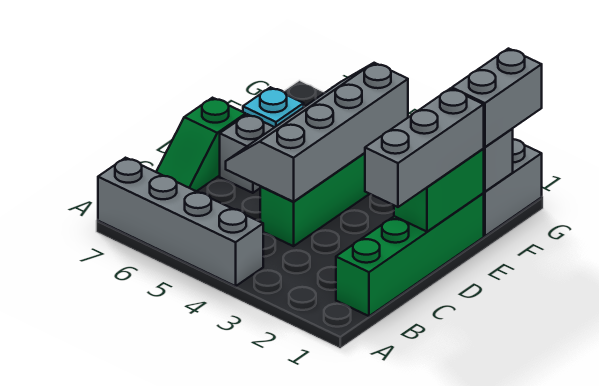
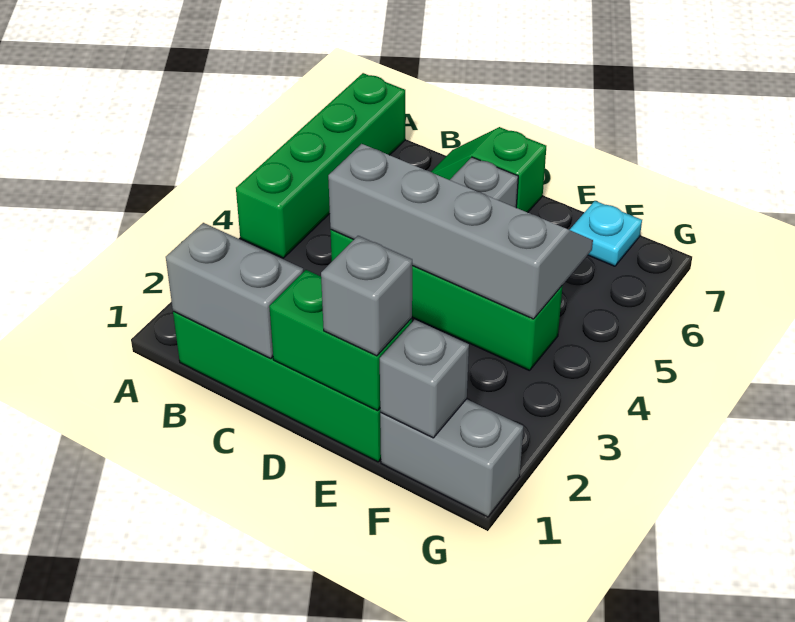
grey 1x4 brick [98,158,263,286] -> green 1x4 brick [236,73,405,258]
grey 1x3 brick [365,89,484,207] -> grey 1x1 brick [321,236,412,356]
grey 1x2 brick [452,49,542,147] -> grey 1x2 brick moved to [166,223,303,359]

